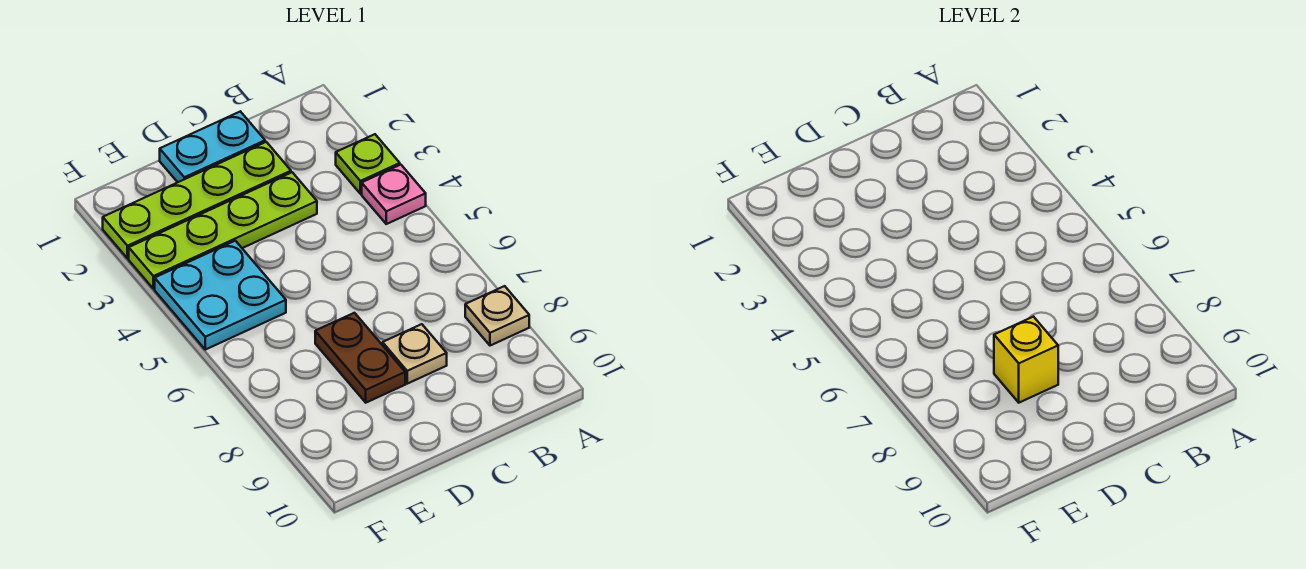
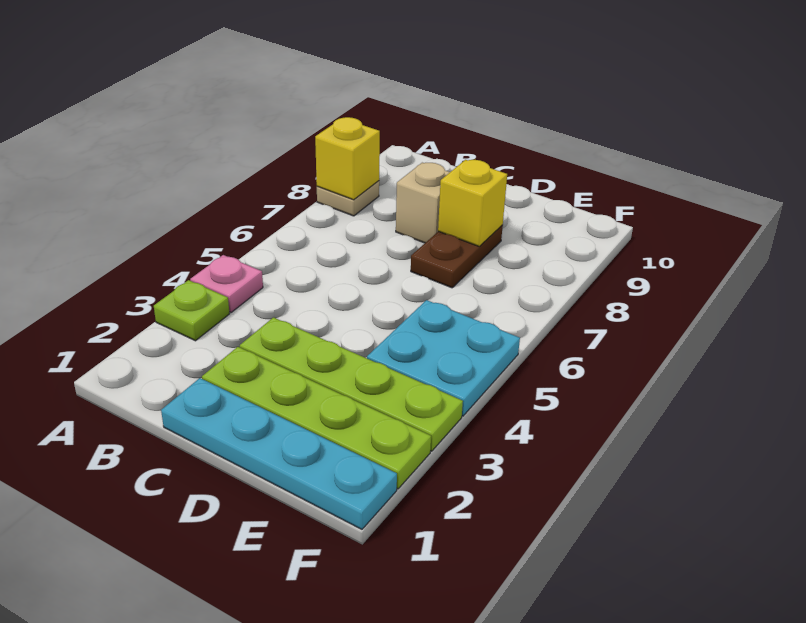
none -> yellow 1x1 brick [315,117,380,200]
cyan 1x2 plate [160,111,265,182] -> cyan 1x4 plate [161,378,397,529]
tan 1x1 plate [383,324,447,384] -> tan 1x1 brick [396,163,450,243]

